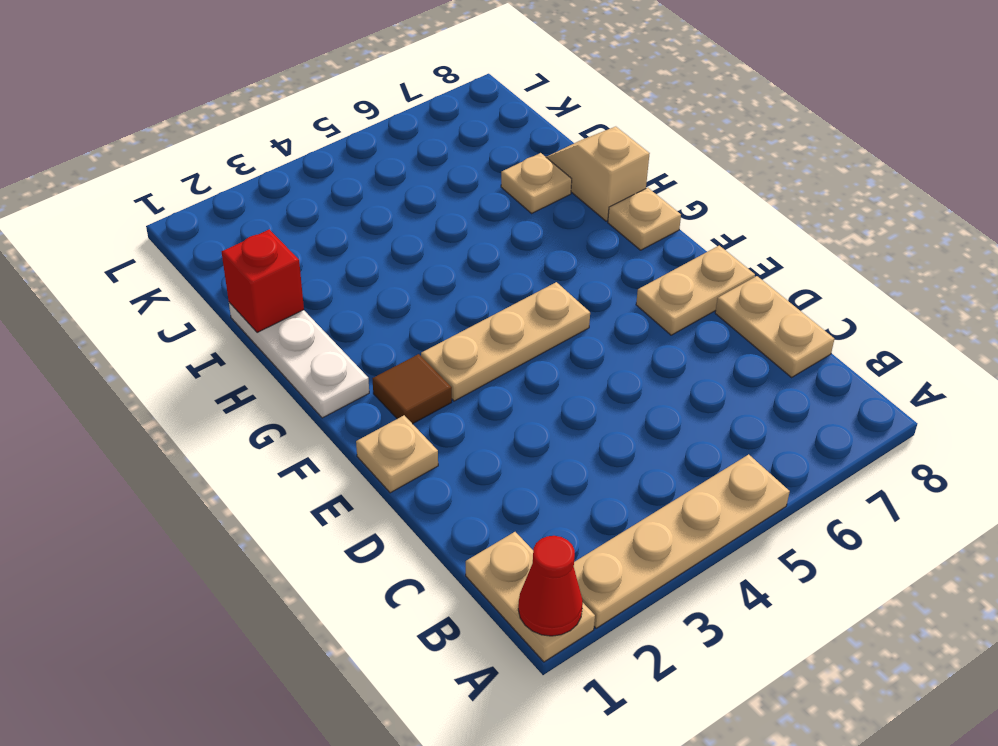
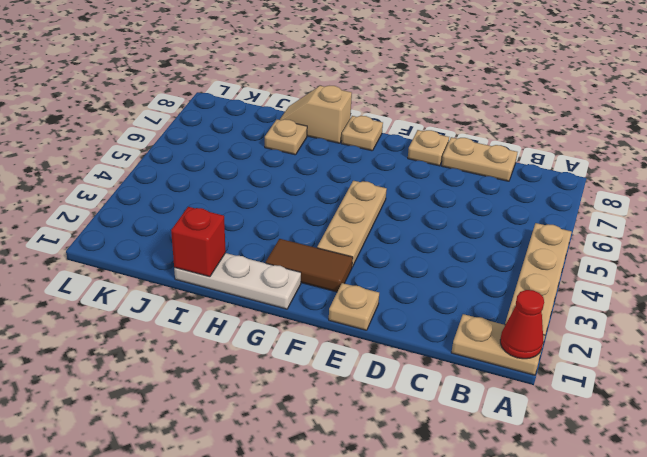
tan 1x2 plate [636,246,755,335] -> tan 1x1 plate [408,130,449,166]
brown 1x1 tile [372,354,452,424] -> brown 1x2 tile [266,239,353,292]

